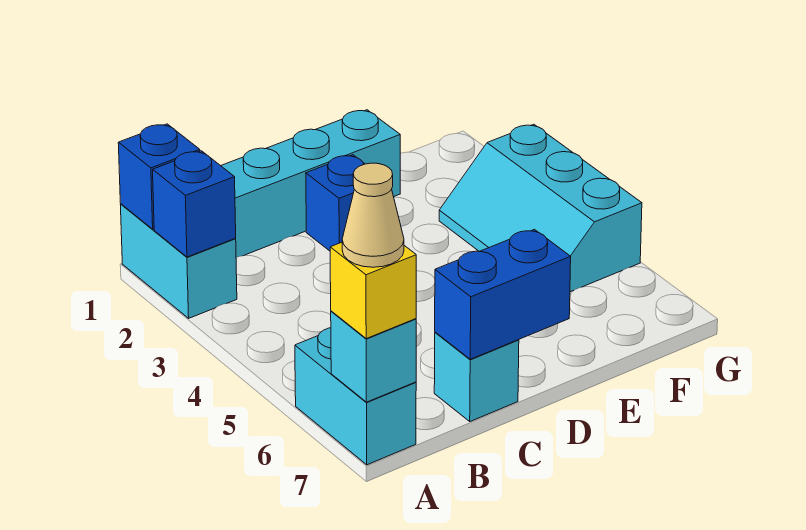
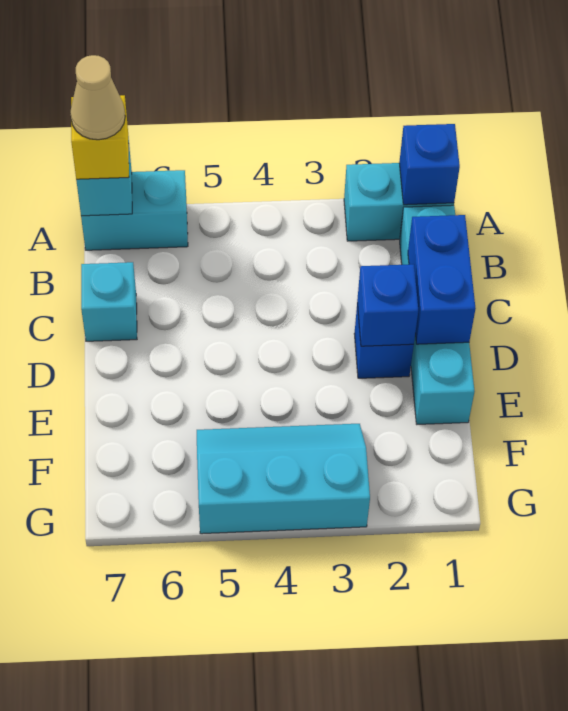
blue 1x1 brick [153,151,236,257] -> blue 1x1 brick moved to [357,264,418,346]
blue 1x2 brick [435,229,571,359] -> blue 1x2 brick moved to [408,215,476,344]

